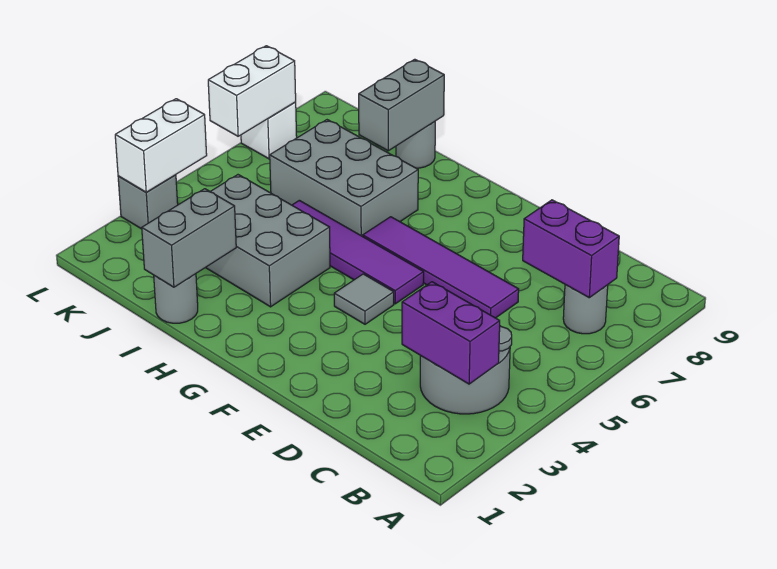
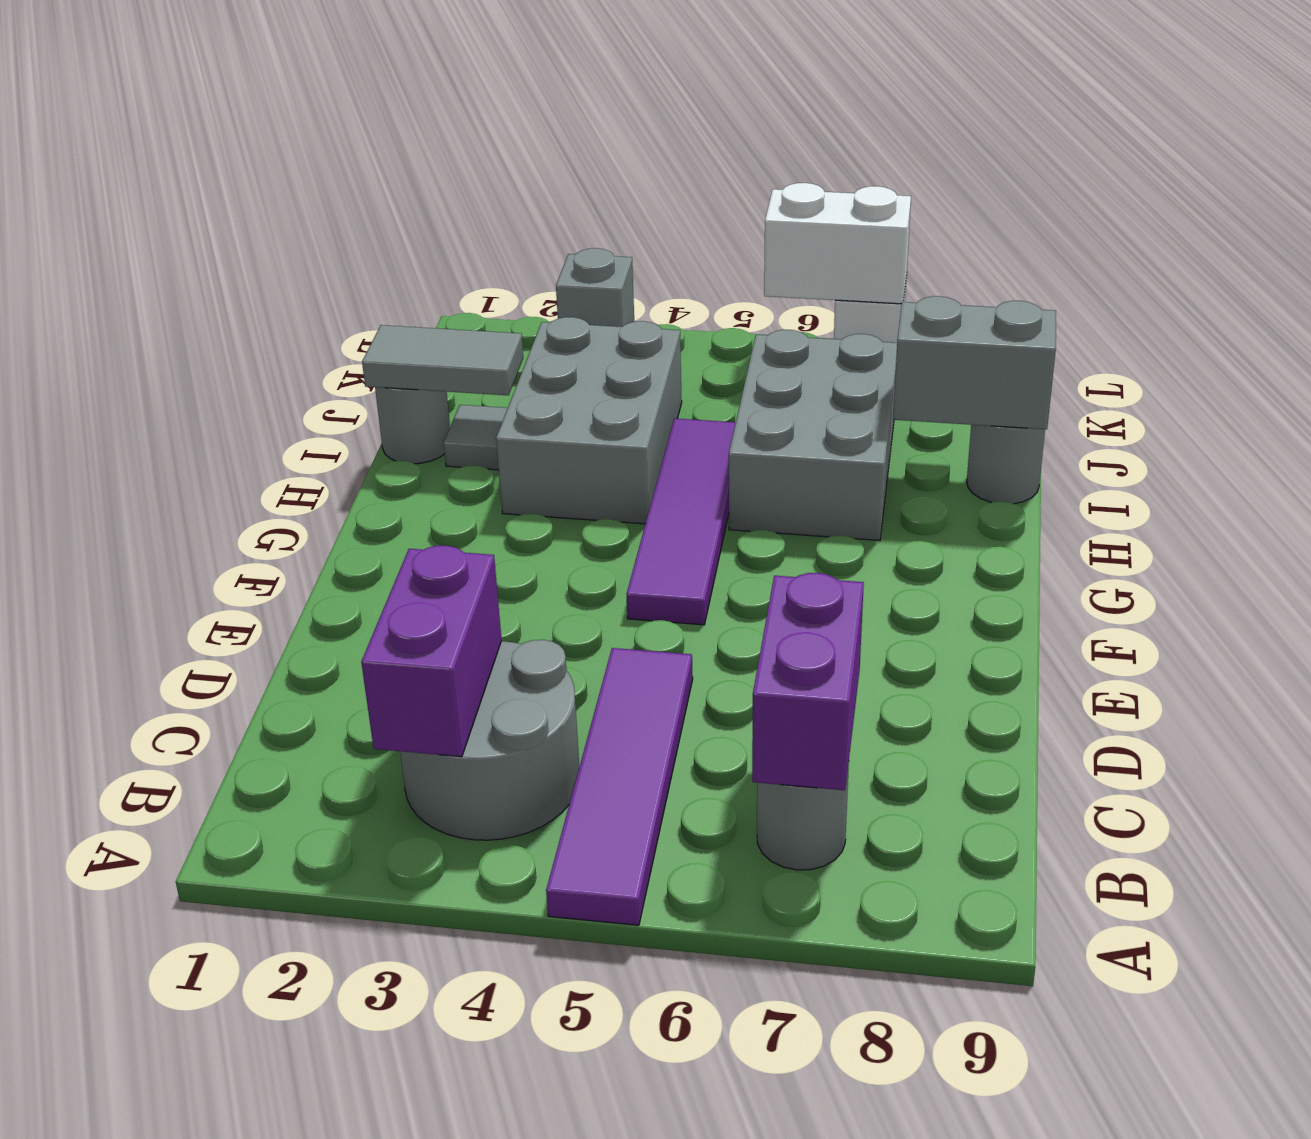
purple 1x4 tile [363,217,519,318] -> purple 1x4 tile moved to [546,648,693,925]
grey 1x1 tile [334,274,394,324] -> grey 1x1 tile moved to [444,405,508,470]
grey 1x2 brick [142,189,236,287] -> grey 1x2 tile [362,325,523,395]
white 1x2 brick [115,99,207,192] -> none

